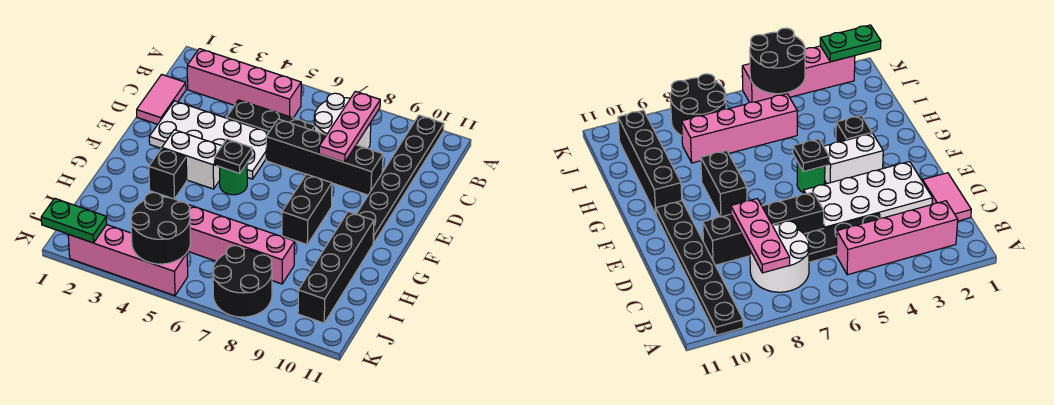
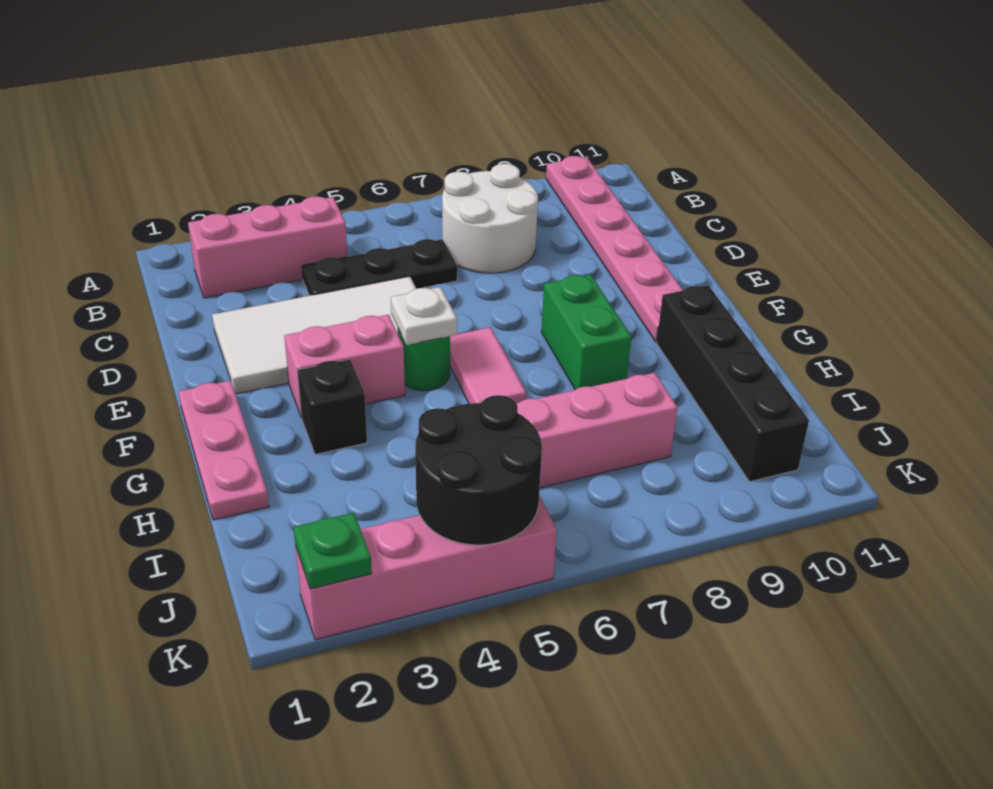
black 1x6 plate [356,115,444,244] -> pink 1x6 plate [546,156,683,342]
pink 1x4 brick [187,49,301,118] -> pink 1x3 brick [188,196,348,298]
pink 1x3 plate [319,91,380,162] -> pink 1x3 plate moved to [179,381,269,520]
pink 1x2 tile [137,74,186,124] -> pink 1x2 tile moved to [450,327,526,404]
white 2x4 plate [149,101,269,179] -> white 2x4 tile [212,276,416,394]
black 1x4 brick [266,119,383,195] -> none
white 1x2 brick [162,130,222,189] -> pink 1x2 brick [284,315,405,418]
black 1x1 plate [214,139,252,173] -> white 1x1 plate [391,287,457,345]
black 1x2 brick [282,174,332,244] -> green 1x2 brick [541,274,631,390]
black 2x2 round brick [213,246,272,317] -> none
green 1x2 plate [41,198,107,243] -> green 1x1 plate [294,513,372,589]

